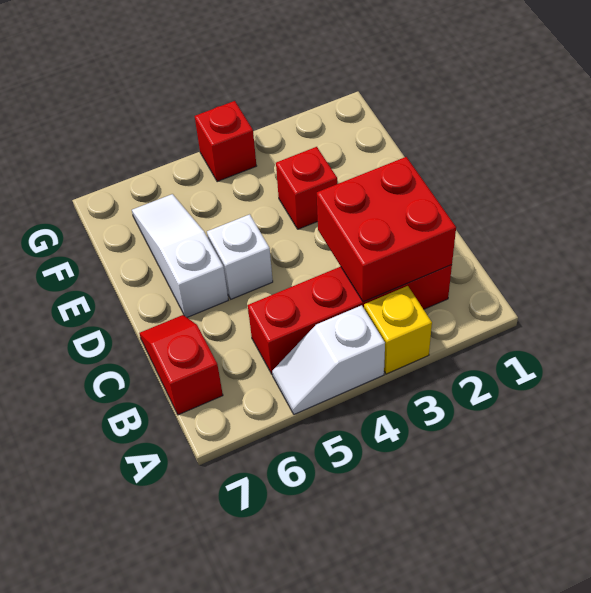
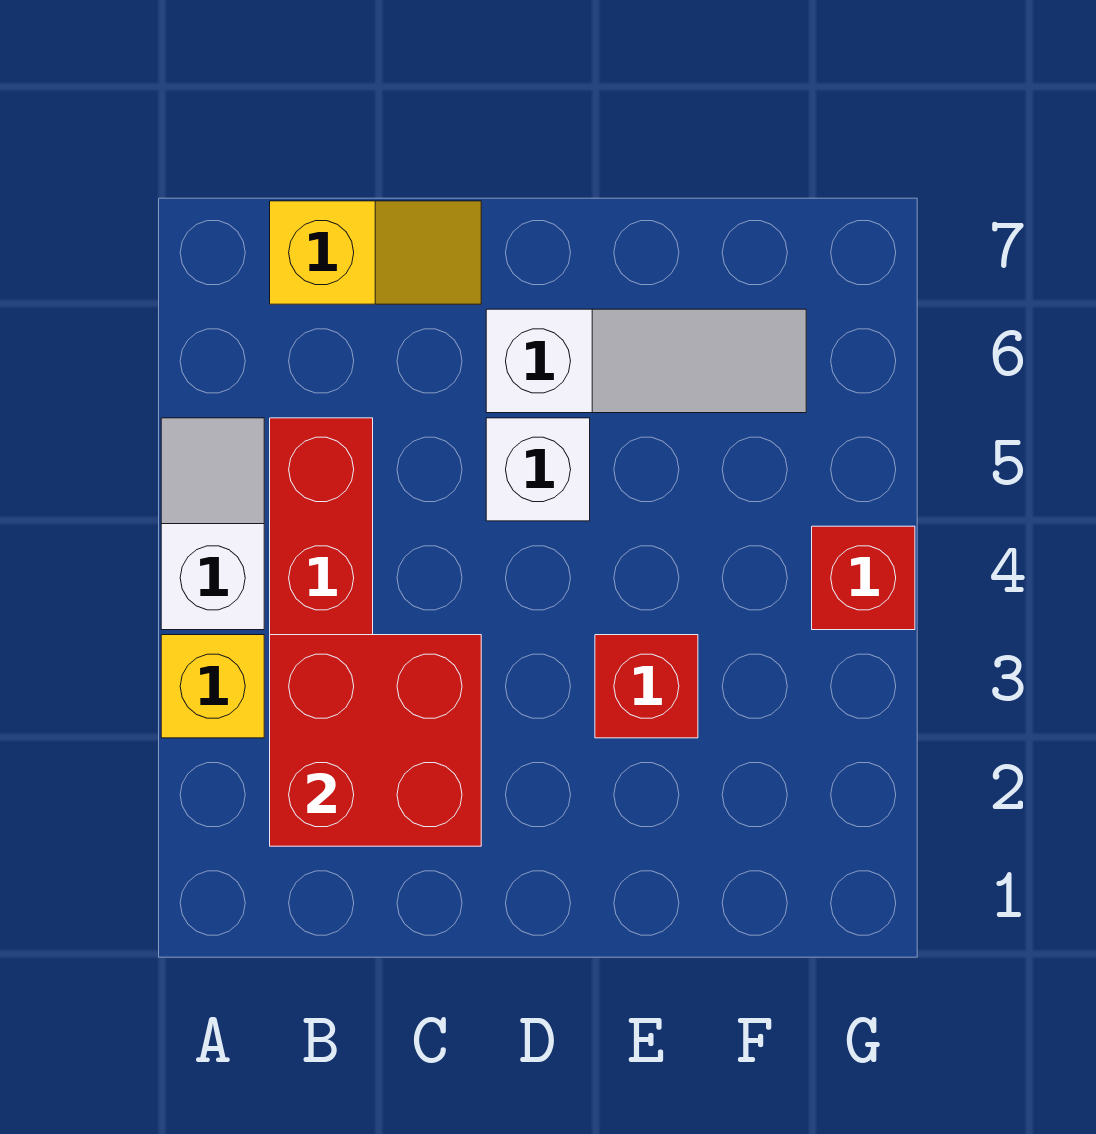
red 1x2 slope [139,315,223,415] -> yellow 1x2 slope [270,201,481,304]

